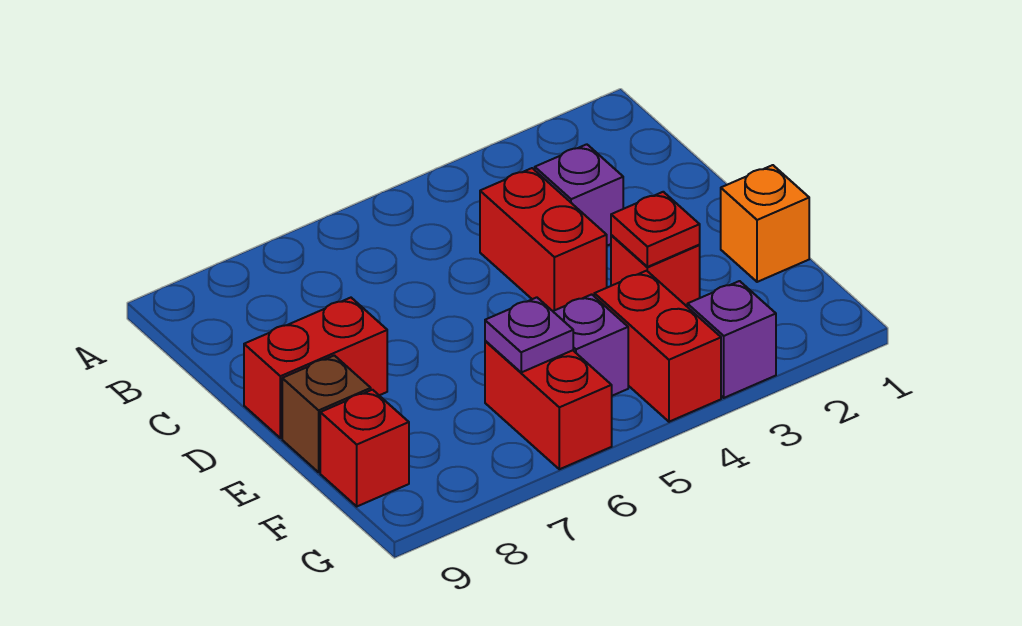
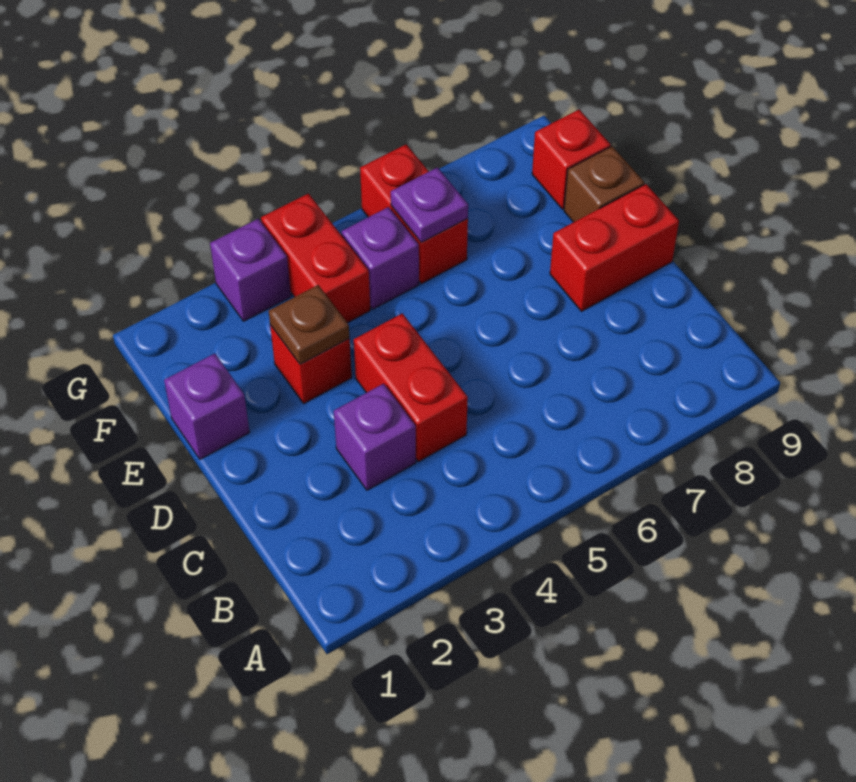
orange 1x1 brick [721,165,809,282] -> purple 1x1 brick [164,353,250,459]
red 1x1 plate [611,192,700,267] -> brown 1x1 plate [269,285,350,364]

